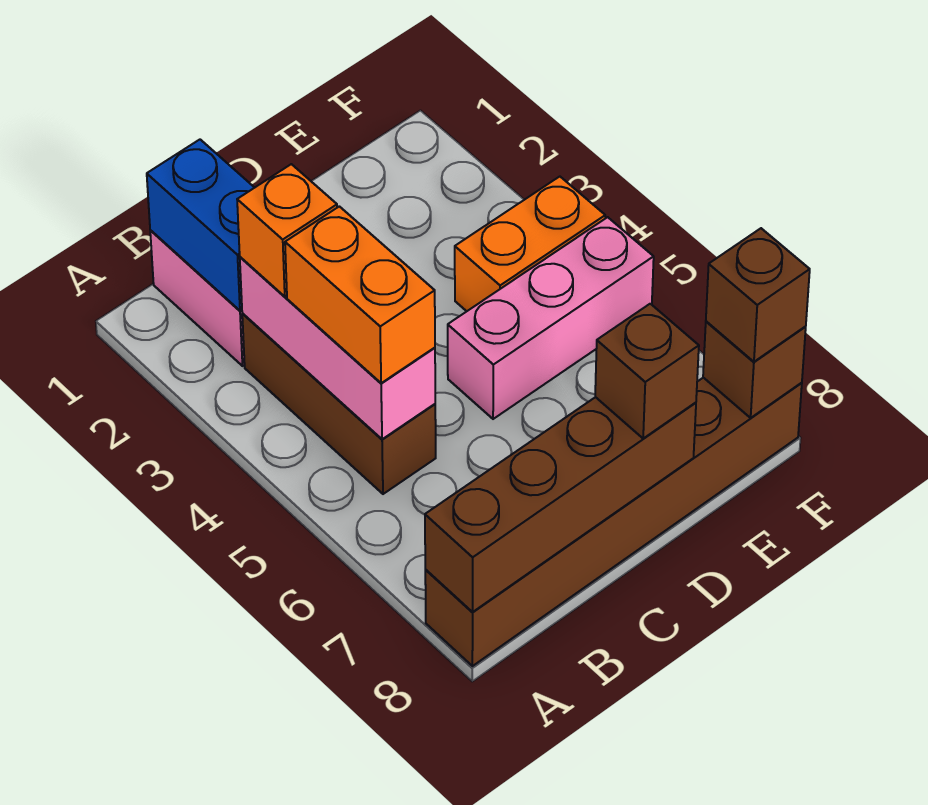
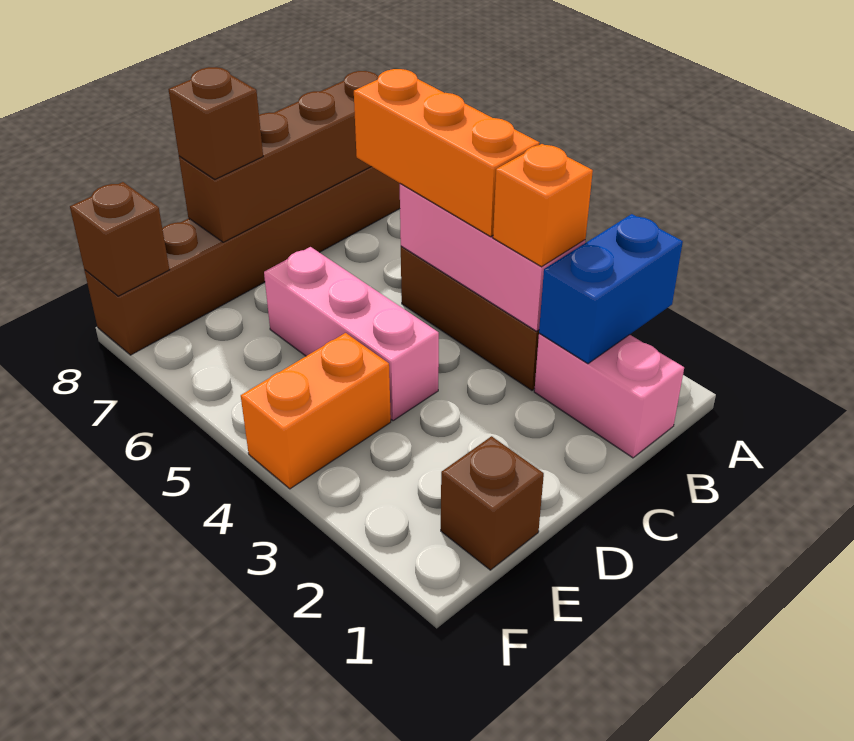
blue 1x2 brick [147,140,255,311] -> blue 1x2 brick turned to [539,214,683,364]
orange 1x2 brick [285,206,435,383] -> orange 1x3 brick [354,69,539,237]
pink 1x3 brick [448,217,654,419] -> pink 1x3 brick turned to [264,247,439,421]
brown 1x1 brick [706,228,810,362] -> brown 1x1 brick moved to [441,436,544,570]

